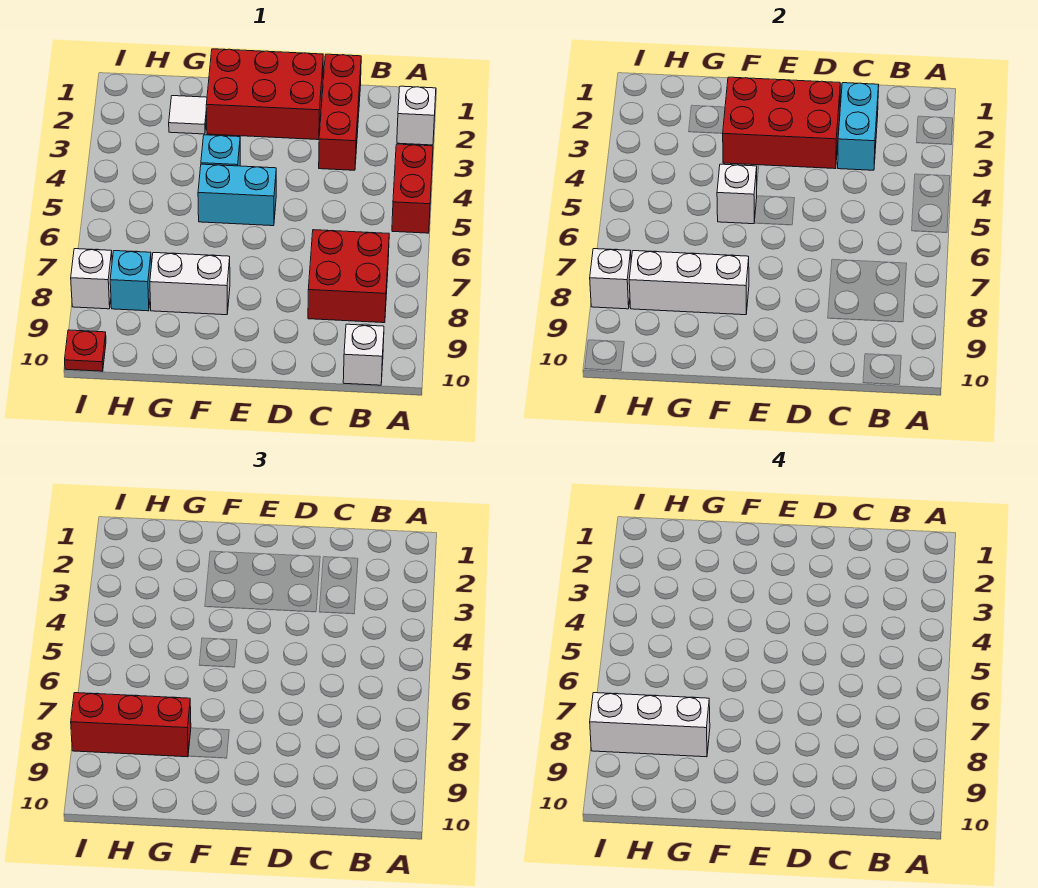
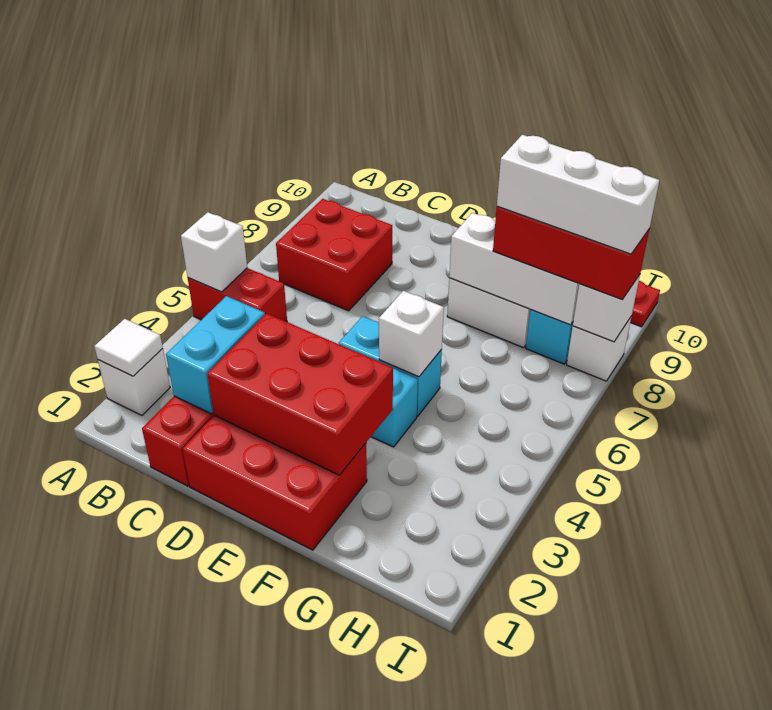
red 1x2 brick [392,144,433,233] -> red 1x2 brick turned to [188,268,287,322]
white 1x1 brick [343,324,384,385] -> white 1x1 brick moved to [181,212,247,292]
white 1x1 tile [169,96,207,134] -> white 1x1 tile moved to [94,319,163,376]

